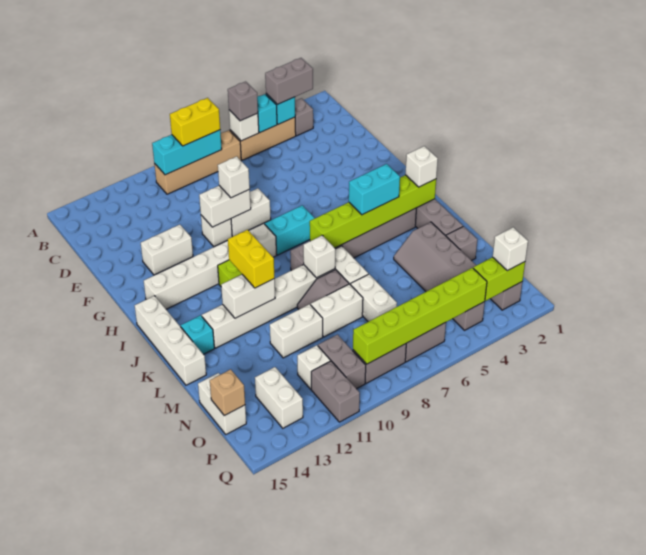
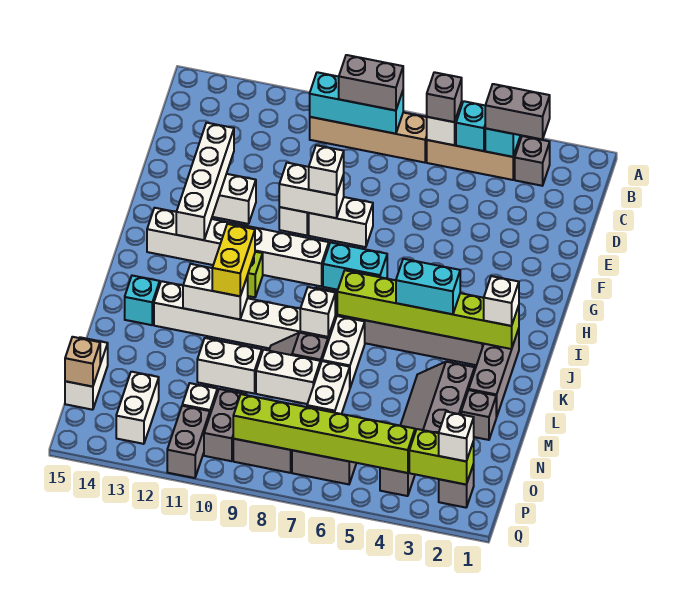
yellow 1x2 brick [170,98,220,146] -> grey 1x2 brick [339,55,403,111]
white 1x4 brick [135,296,206,385] -> white 1x4 brick moved to [176,123,234,240]

